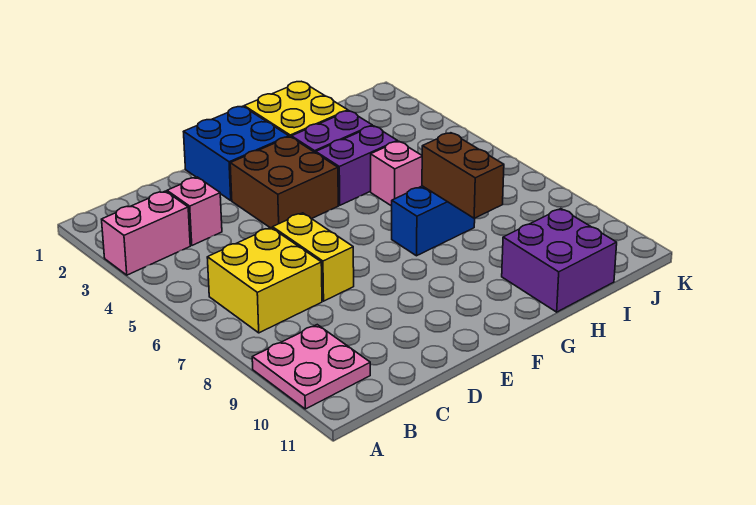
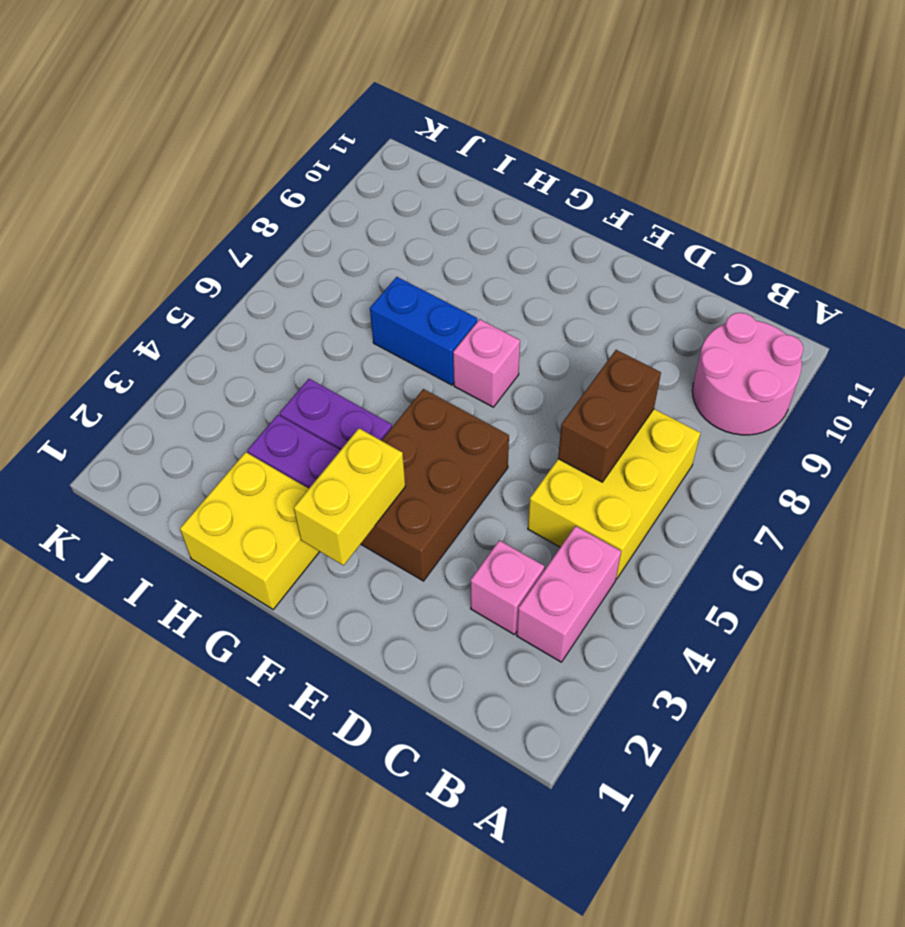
pink 1x2 brick [102,191,190,275] -> pink 1x2 brick turned to [517,526,621,662]
pink 2x2 plate [252,325,370,409] -> pink 2x2 round brick [692,313,803,435]
yellow 2x2 brick [207,228,322,333] -> yellow 2x3 brick [528,409,700,579]
yellow 1x2 brick [273,213,354,301] -> yellow 1x2 brick moved to [294,428,405,565]
blue 2x2 brick [184,106,289,200] -> none
brown 2x2 brick [230,137,338,228] -> brown 2x3 brick [361,389,509,581]
pink 1x1 brick [371,141,422,206] -> pink 1x1 brick moved to [453,319,520,407]
brown 1x2 brick [422,133,504,218] -> brown 1x2 brick moved to [558,350,661,482]
purple 2x2 brick [502,209,617,312] -> none

